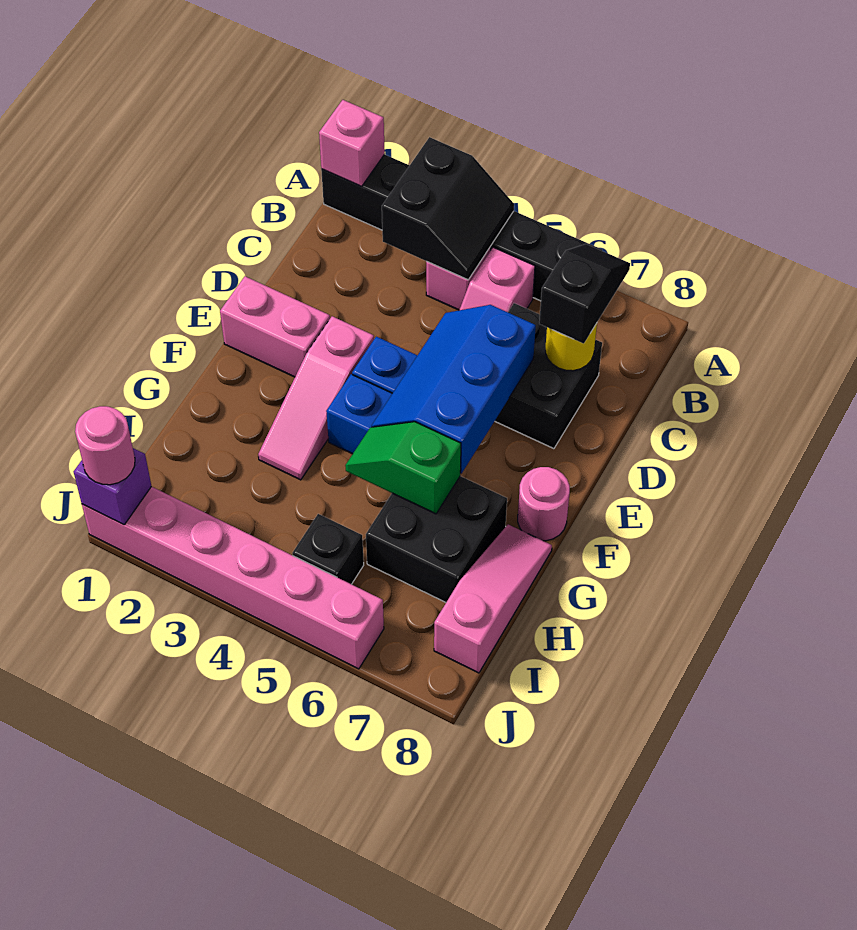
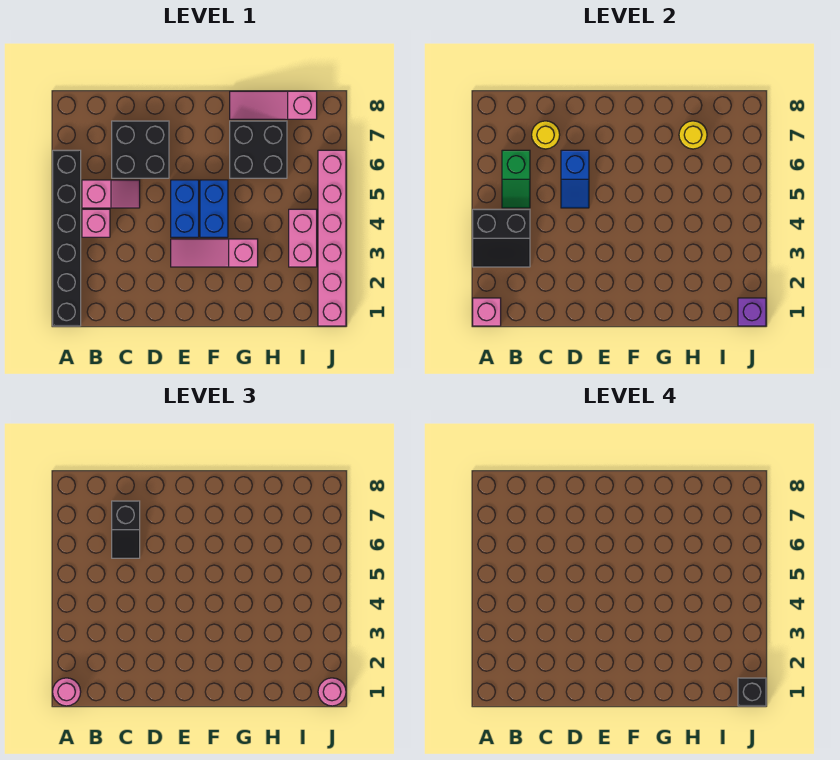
black 2x2 slope [382,137,514,280] -> black 2x2 slope turned to [473,209,530,267]
black 1x2 slope [539,244,630,344] -> black 1x2 slope turned to [112,501,140,558]
blue 2x3 slope [371,305,536,474] -> blue 1x2 slope [561,150,589,208]
pink 1x2 brick [220,276,330,377] -> pink 1x2 brick moved to [289,209,317,267]
pink 1x3 slope [258,316,374,480] -> pink 1x3 slope turned to [171,239,258,267]
pink 1x1 round brick [518,467,570,541] -> pink 1x1 round brick moved to [53,678,81,706]
green 1x2 slope [345,422,461,514] -> green 1x2 slope moved to [502,150,530,208]
none -> yellow 1x1 round brick [679,121,707,149]
black 1x1 brick [292,514,364,584] -> black 1x1 brick moved to [738,678,766,706]

